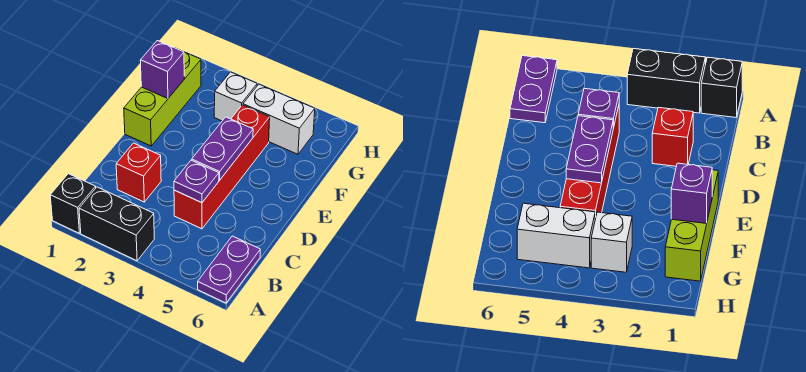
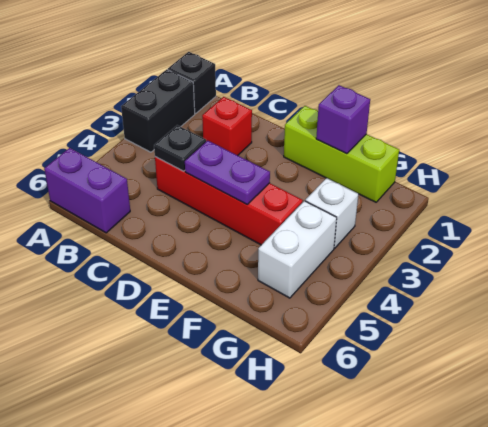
purple 1x2 plate [198,236,260,303] -> purple 1x2 brick [44,148,130,233]
purple 1x1 plate [174,160,219,203] -> black 1x1 plate [154,125,206,171]

